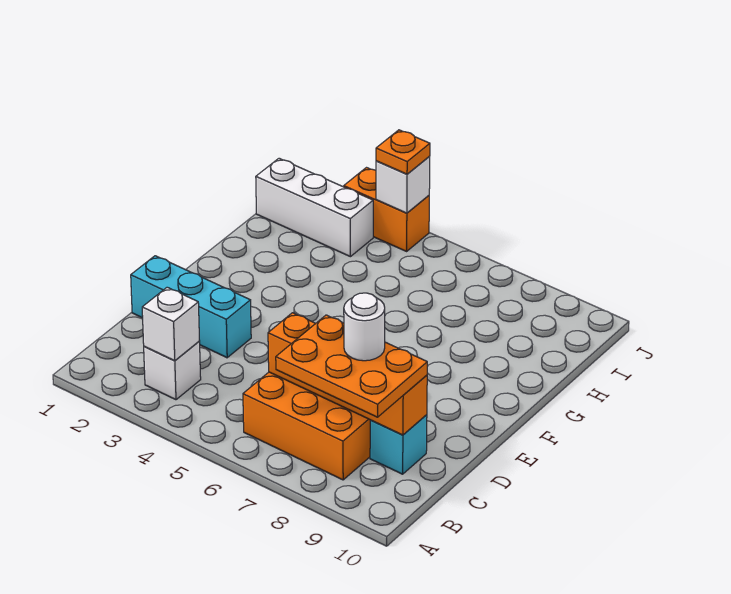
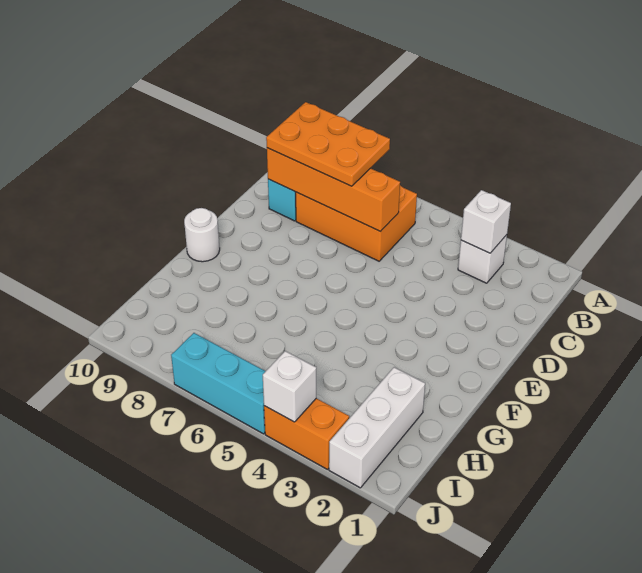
white 1x1 round brick [344,293,385,361] -> white 1x1 round brick moved to [184,208,220,262]
cyan 1x3 brick [131,256,251,358] -> cyan 1x3 brick moved to [171,333,266,434]
white 1x3 brick [256,158,373,257] -> white 1x3 brick turned to [329,367,425,488]
orange 1x1 plate [376,130,430,174] -> none

